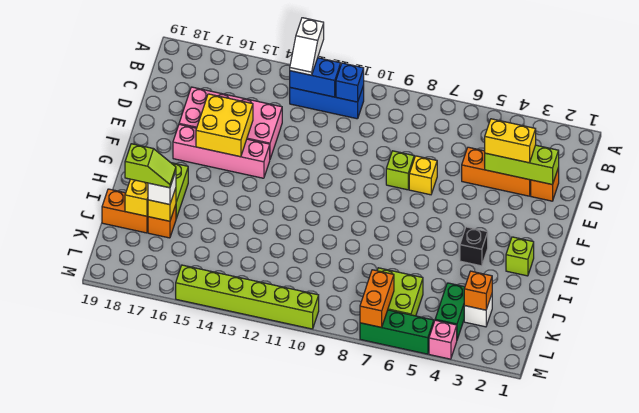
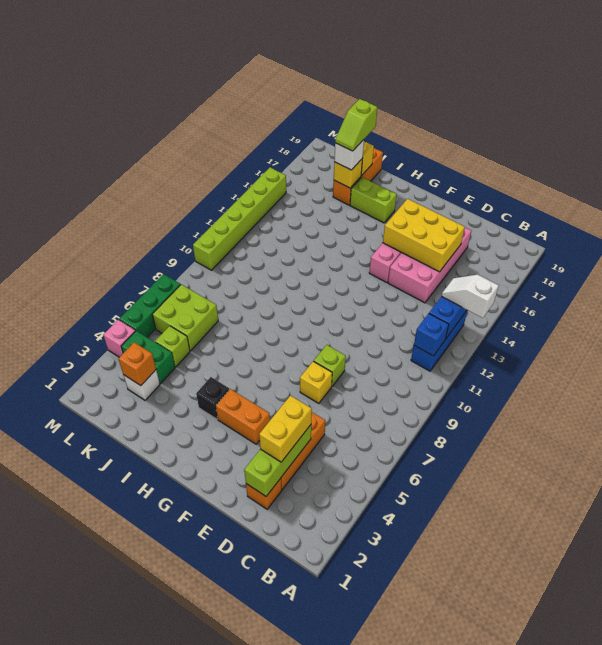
yellow 2x2 brick [196,94,253,157] -> yellow 2x3 brick [383,199,465,272]
lime 1x1 brick [506,237,534,276] -> lime 1x1 brick moved to [155,326,190,367]
orange 1x2 brick [360,270,394,327] -> orange 1x2 brick moved to [216,389,270,444]

